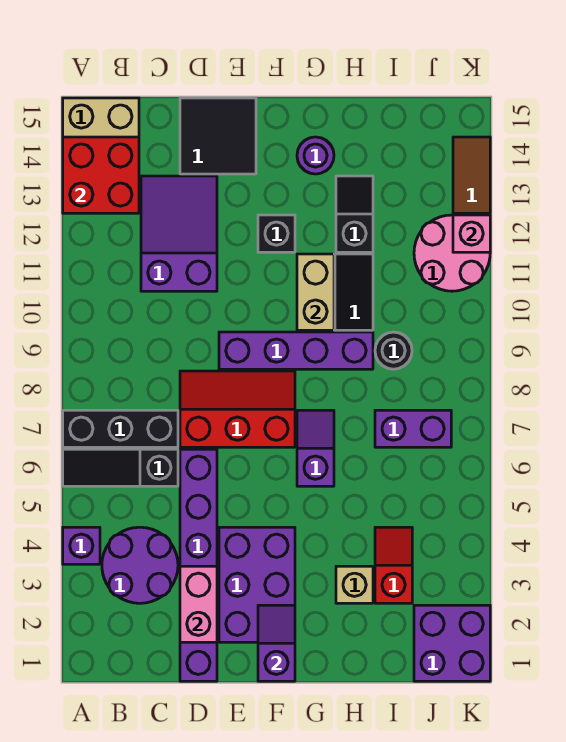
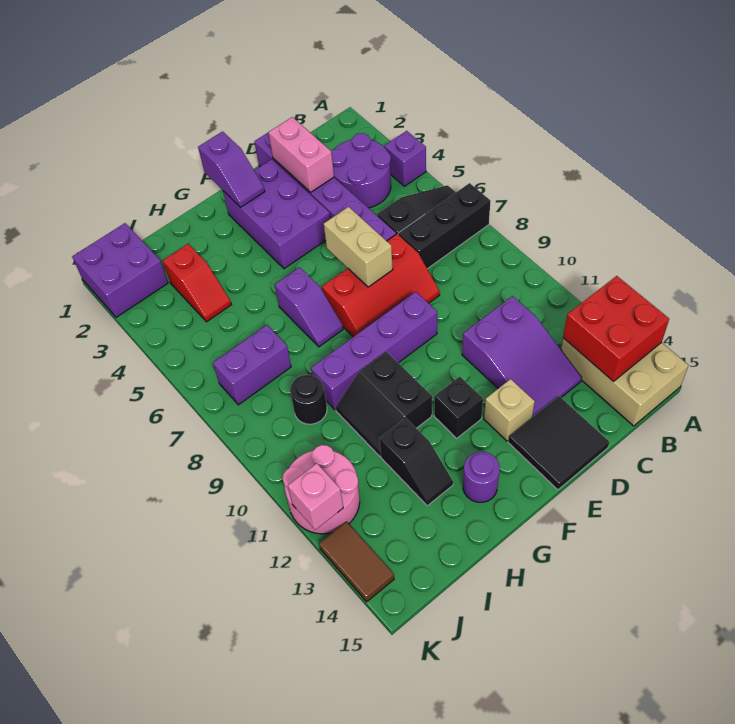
tan 1x2 brick [297,254,334,330] -> tan 1x2 brick moved to [324,207,393,287]
tan 1x1 brick [336,566,373,603] -> tan 1x1 brick moved to [484,379,535,441]

